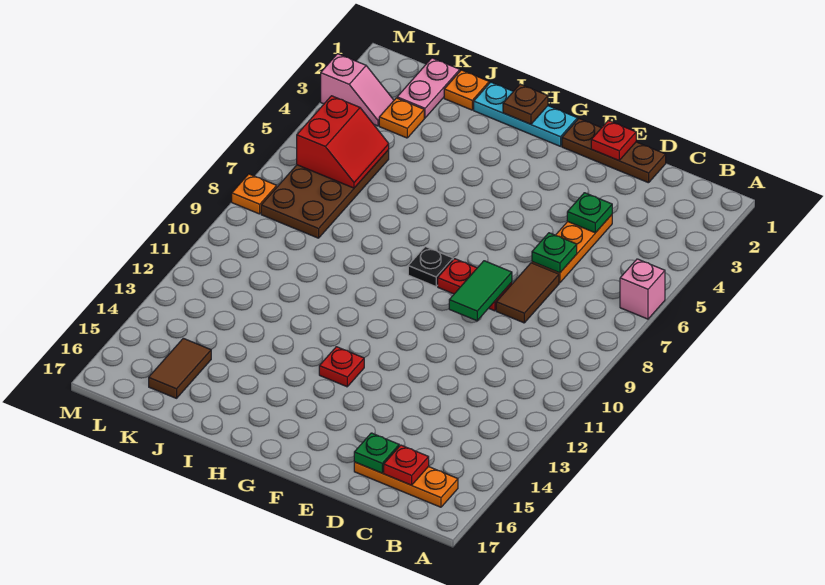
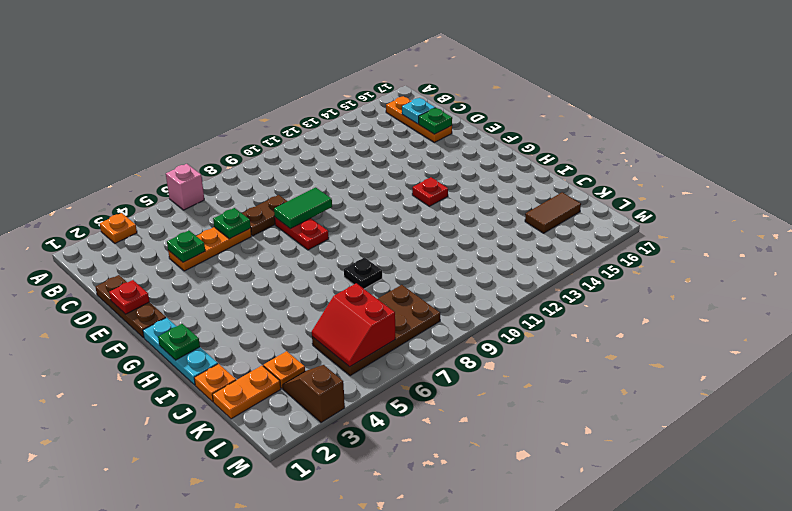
red 1x1 plate [384,445,429,485] -> cyan 1x1 plate [402,98,435,124]
brown 1x2 tile [496,263,559,323] -> brown 1x2 plate [242,195,288,236]
black 1x1 plate [408,247,453,287] -> black 1x1 plate moved to [344,258,382,289]
brown 1x1 plate [503,84,548,124] -> green 1x1 plate [158,324,200,360]
pink 1x2 plate [397,58,460,118] -> orange 1x2 plate [212,366,281,419]
red 2x2 slope [297,96,389,188] -> red 2x2 slope turned to [312,283,395,367]
pink 1x2 slope [321,54,394,126] -> brown 1x2 slope [283,365,345,423]
orange 1x1 plate [232,174,277,214] -> orange 1x1 plate moved to [100,213,137,243]

